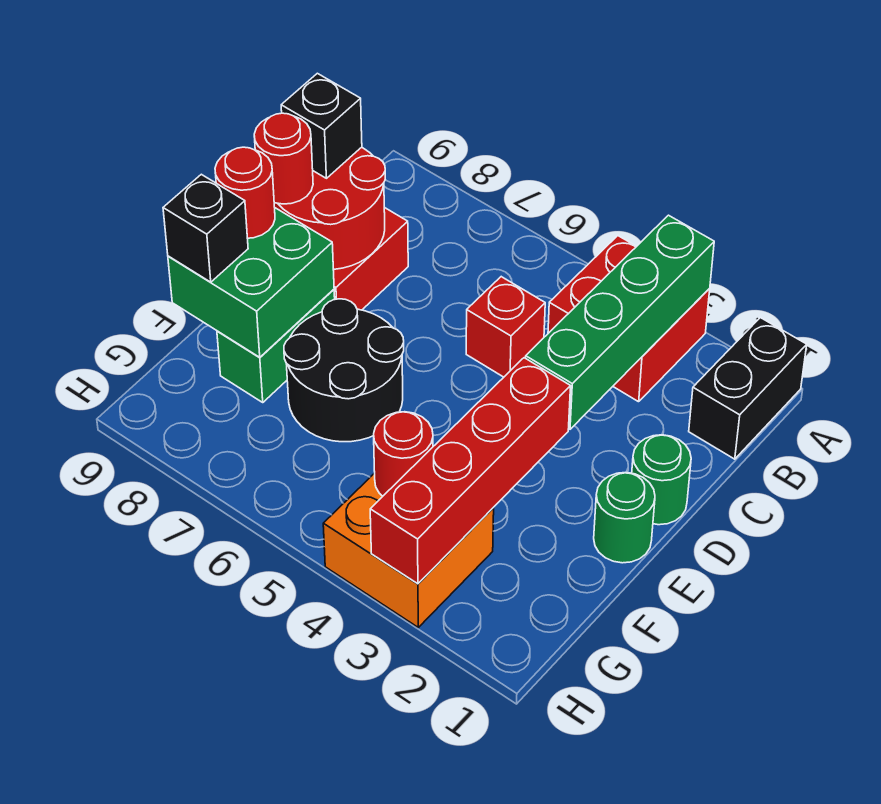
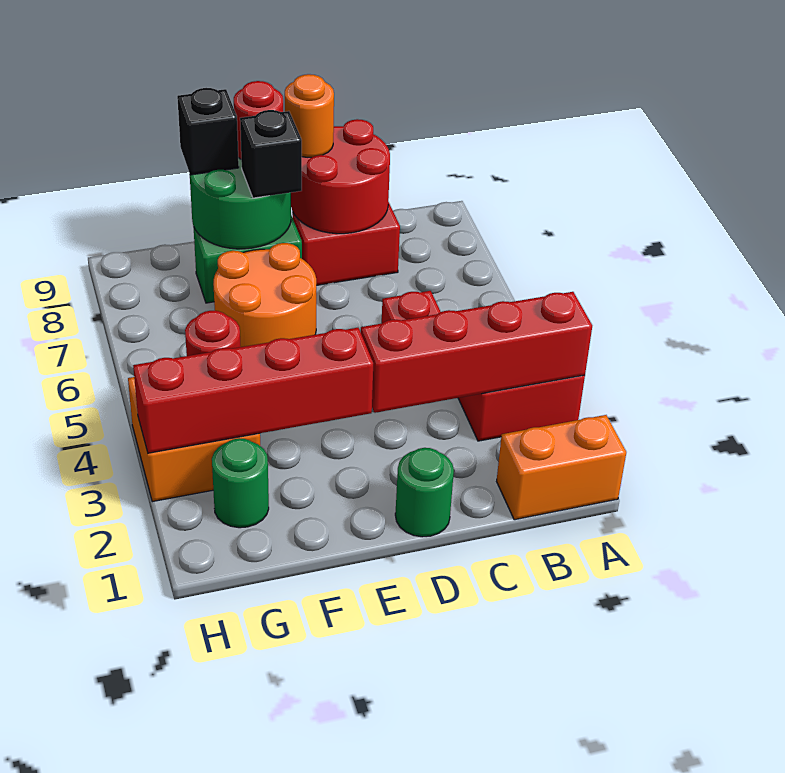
black 1x2 brick [689,318,807,459] -> orange 1x2 brick [497,415,626,520]
green 1x4 brick [526,215,714,429] -> red 1x4 brick [361,292,592,413]
black 1x1 brick [281,73,362,178] -> black 1x1 brick moved to [240,110,302,198]
red 1x1 round brick [254,113,313,204] -> orange 1x1 round brick [285,74,334,157]
green 1x1 round brick [594,473,655,563] -> green 1x1 round brick moved to [212,438,269,528]
black 2x2 round brick [284,299,404,442] -> orange 2x2 round brick [213,243,316,347]
green 2x2 brick [168,208,334,357] -> green 2x2 round brick [190,158,291,249]

